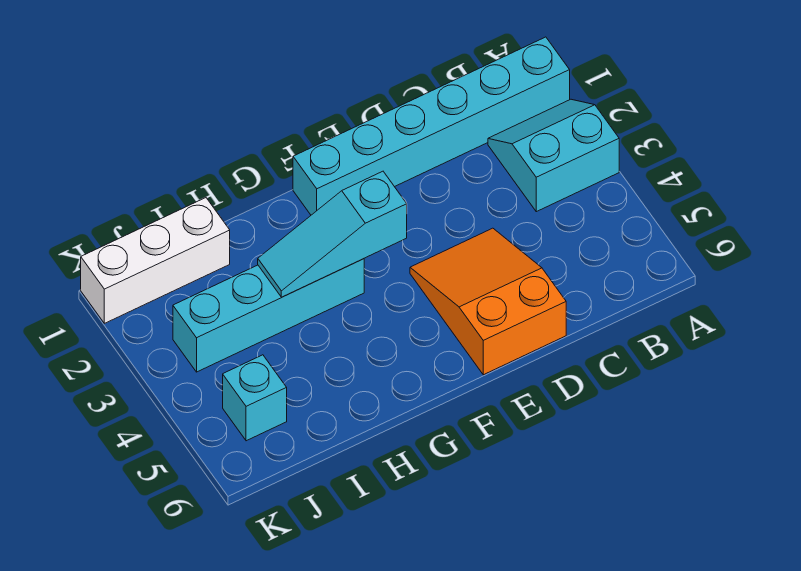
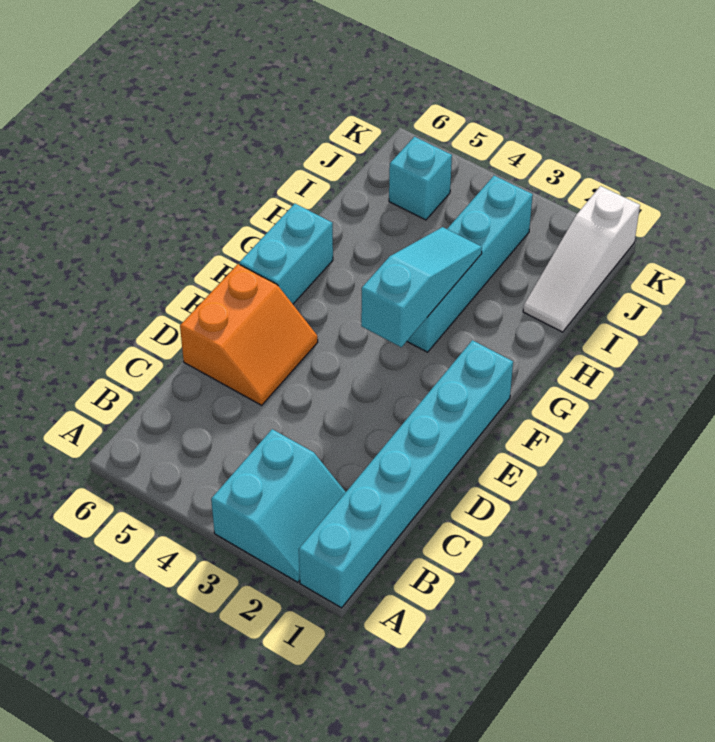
orange 2x3 slope [410,228,566,375] -> orange 2x2 slope [180,264,318,405]
none -> cyan 1x2 brick [239,204,333,304]
white 1x3 brick [81,198,230,323] -> white 1x3 slope [523,186,640,332]

